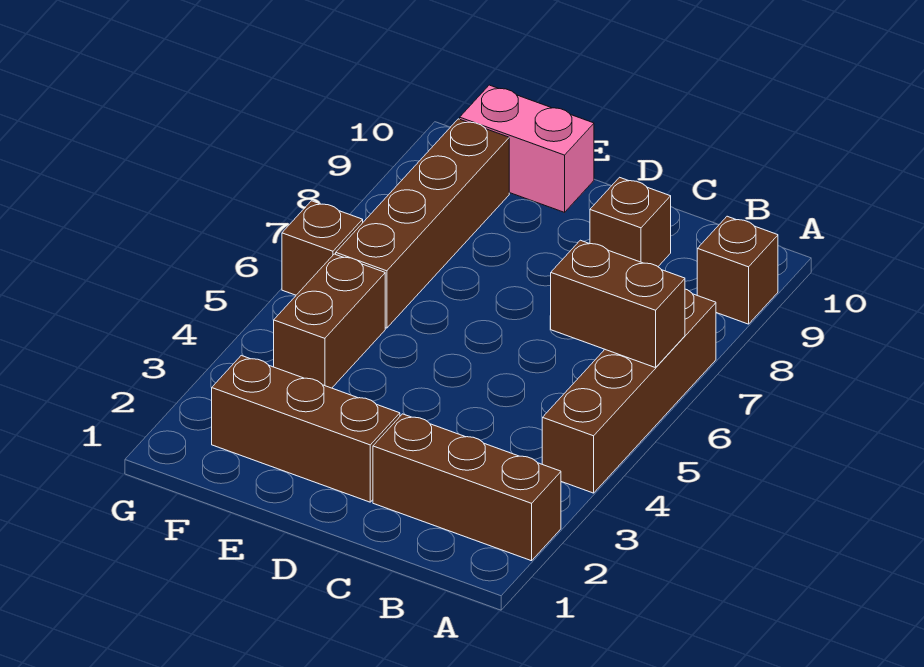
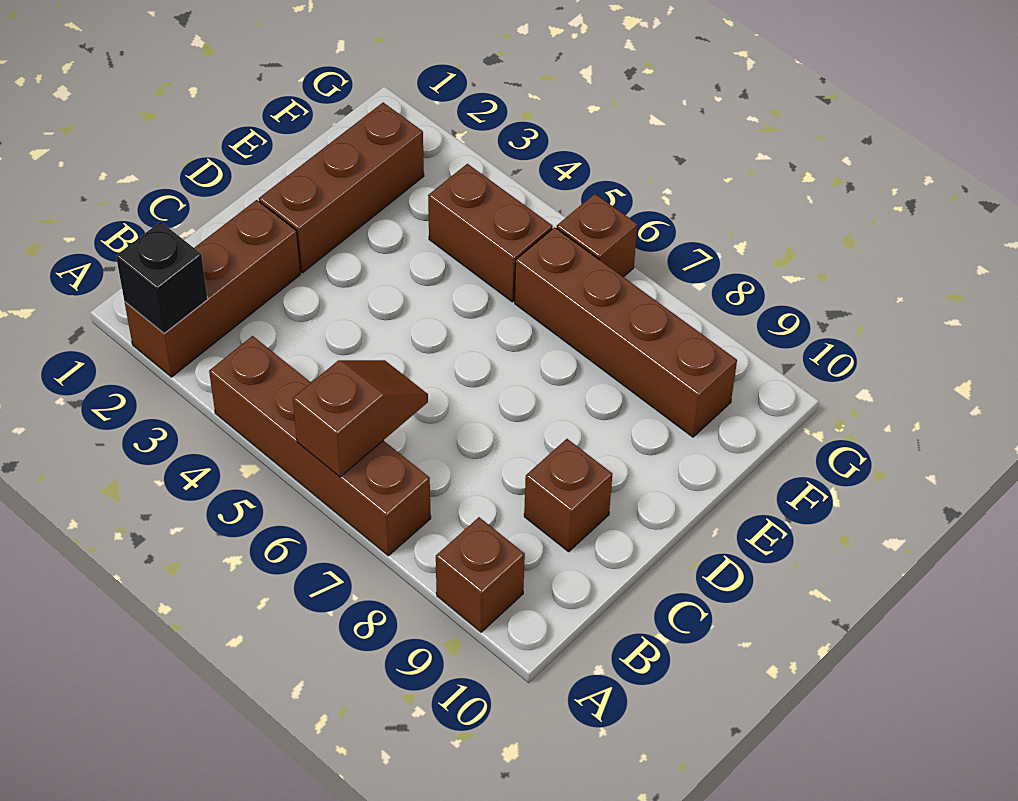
none -> black 1x1 brick [116,222,208,333]
brown 1x2 brick [551,240,685,368] -> brown 1x2 slope [293,360,428,477]
pink 1x2 brick [460,85,594,212] -> none

